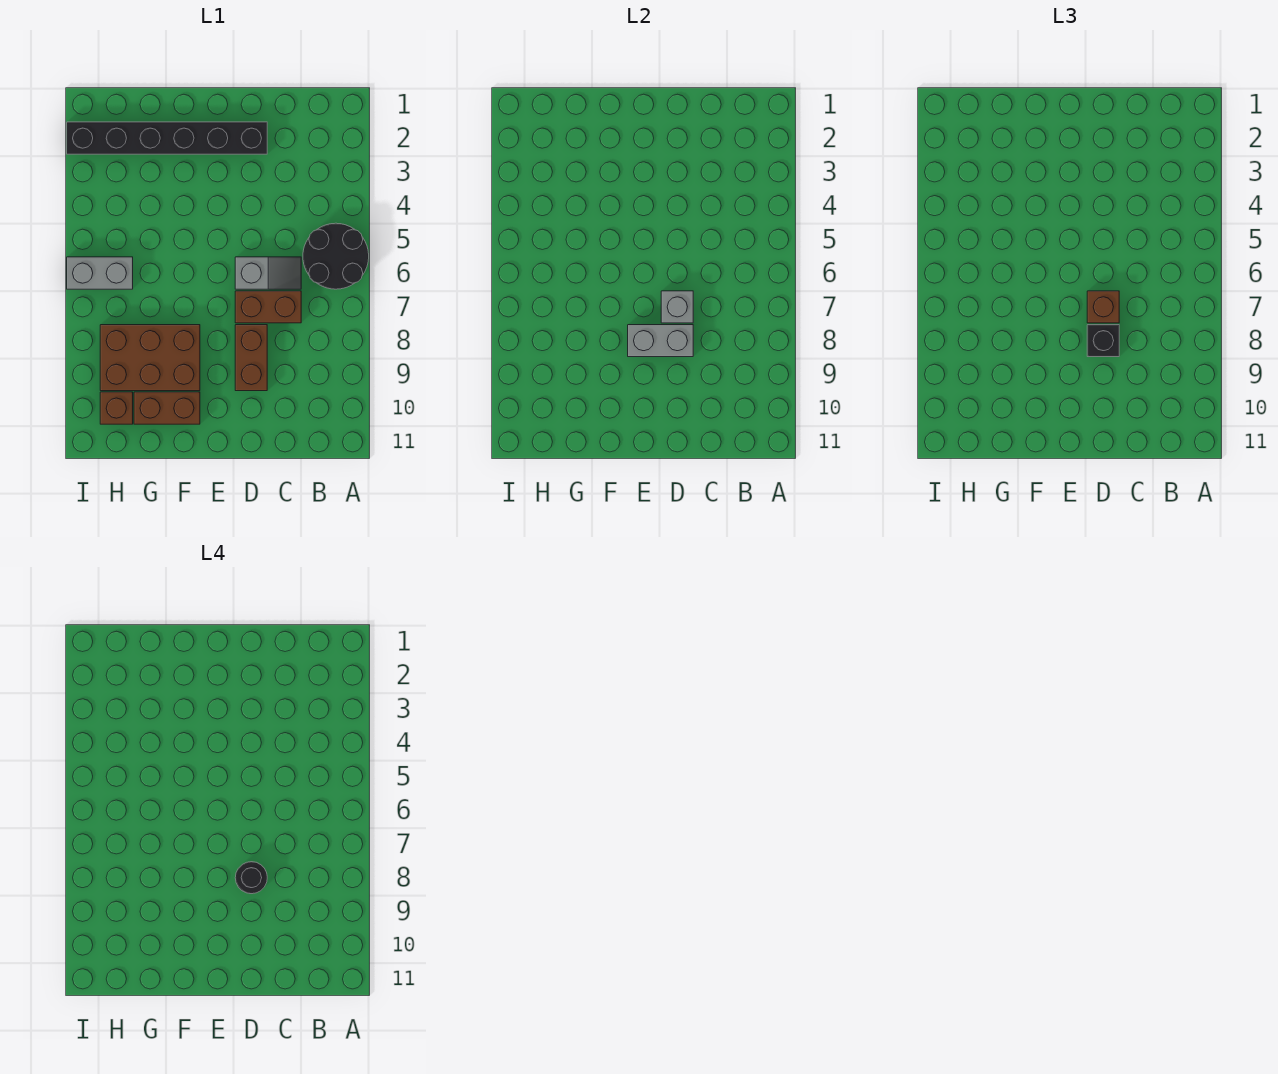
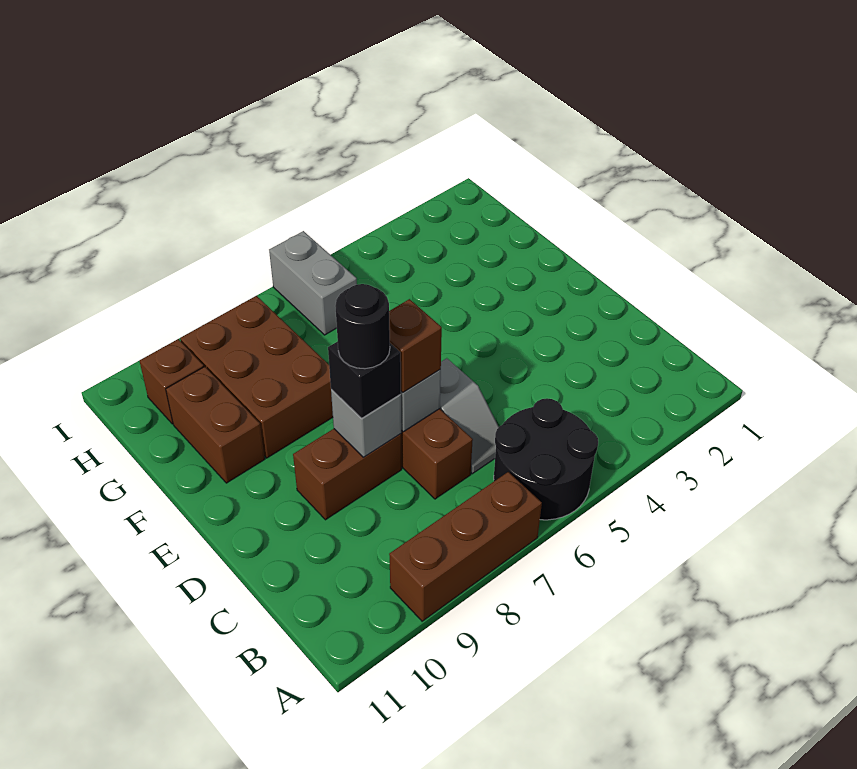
none -> brown 1x3 brick [389,472,542,621]
black 1x6 brick [67,122,267,154] -> none
grey 1x2 brick [628,325,693,357] -> grey 1x1 brick [331,389,401,457]

